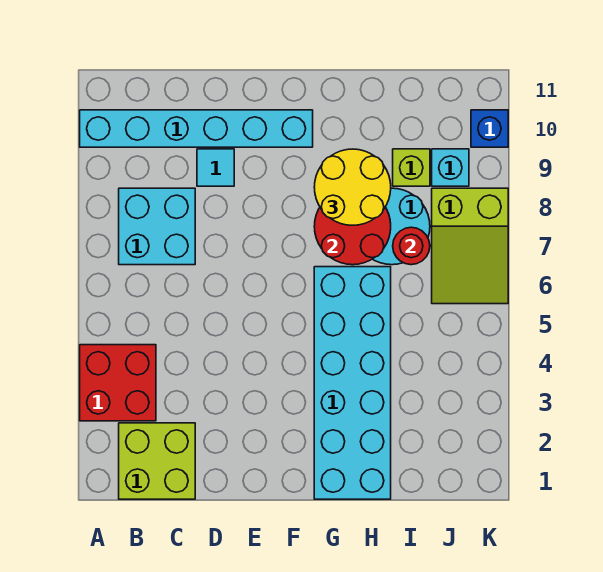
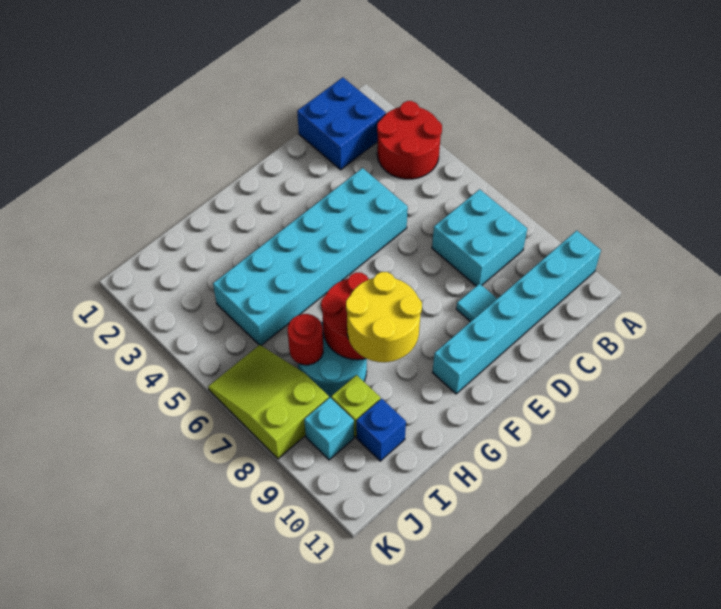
red 2x2 brick [80,345,156,421] -> red 2x2 round brick [377,101,442,179]
lime 2x2 brick [119,423,195,499] -> blue 2x2 brick [297,77,386,170]
cyan 2x6 brick [314,267,391,499] -> cyan 2x6 brick turned to [213,168,408,345]
blue 1x1 brick [471,110,508,147] -> blue 1x1 brick moved to [356,399,406,461]

